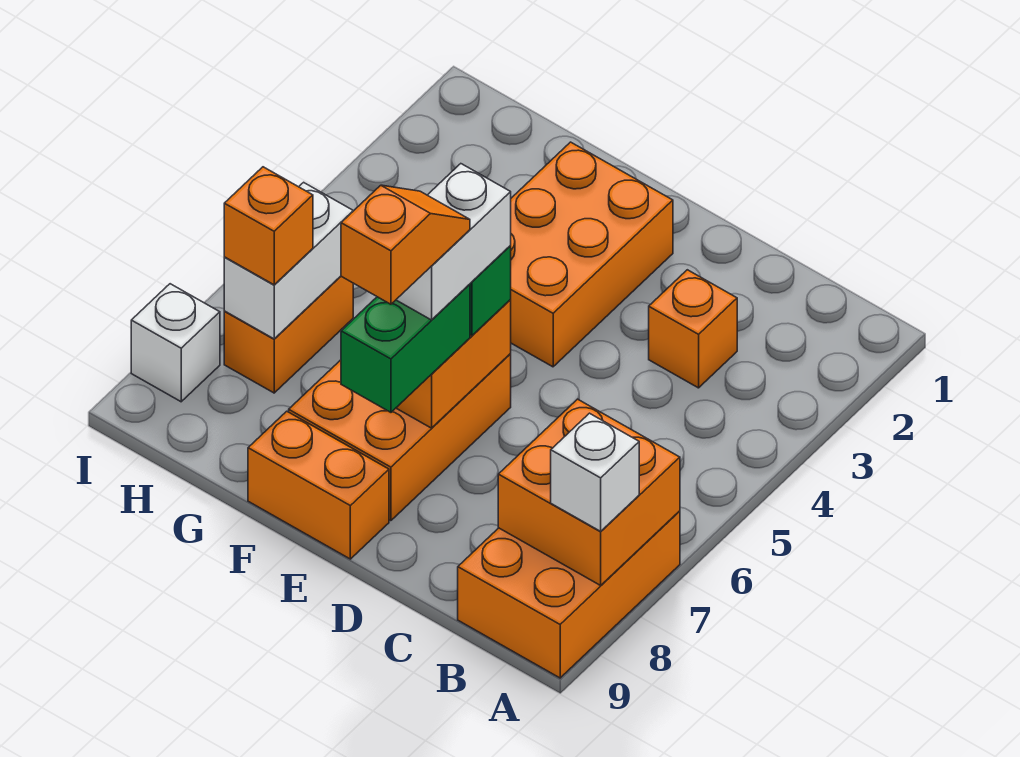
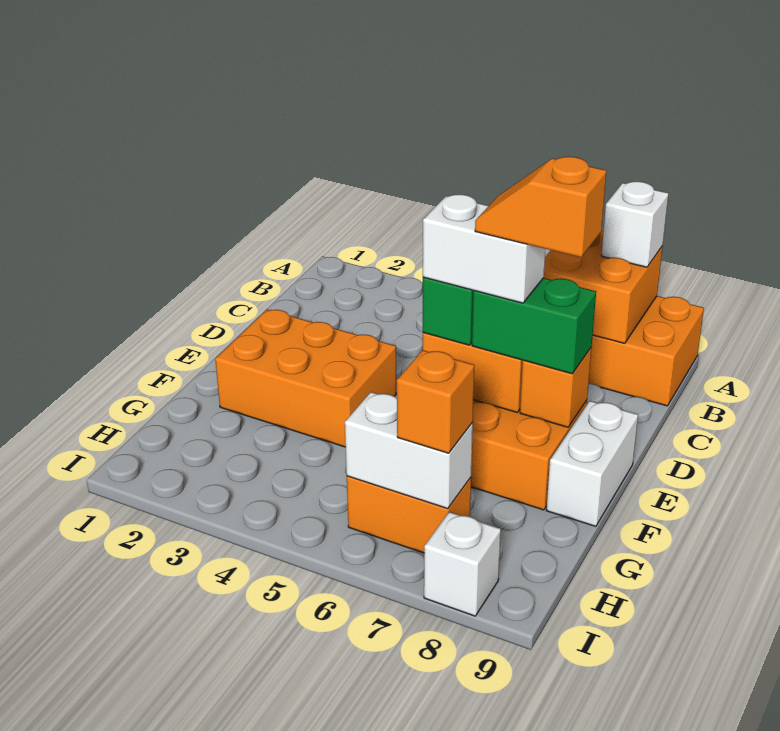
orange 1x1 brick [649,270,737,388] -> orange 1x1 brick moved to [520,347,592,427]
orange 1x2 brick [248,411,389,559] -> white 1x2 brick [546,401,638,526]

